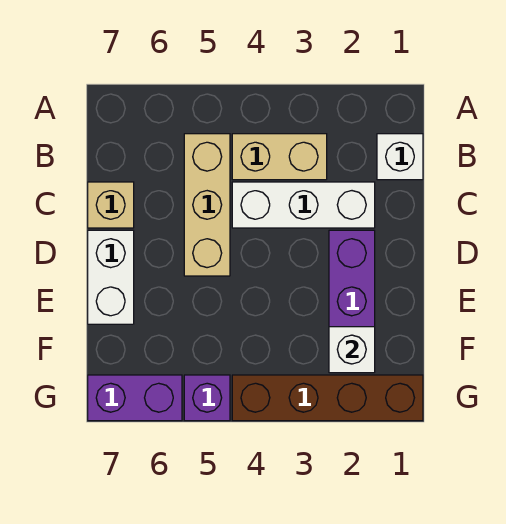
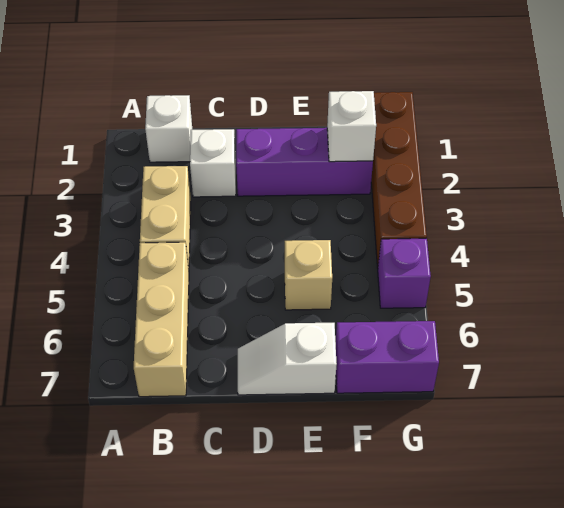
tan 1x3 brick [184,134,230,276] -> tan 1x3 brick turned to [134,242,189,397]
white 1x3 brick [232,182,375,228] -> white 1x1 brick [190,129,236,197]
tan 1x1 brick [88,182,134,228] -> tan 1x1 brick moved to [285,240,332,310]
white 1x2 brick [88,230,134,324] -> white 1x2 slope [238,323,337,395]
purple 1x2 brick [88,375,182,421] -> purple 1x2 brick turned to [336,321,439,393]

